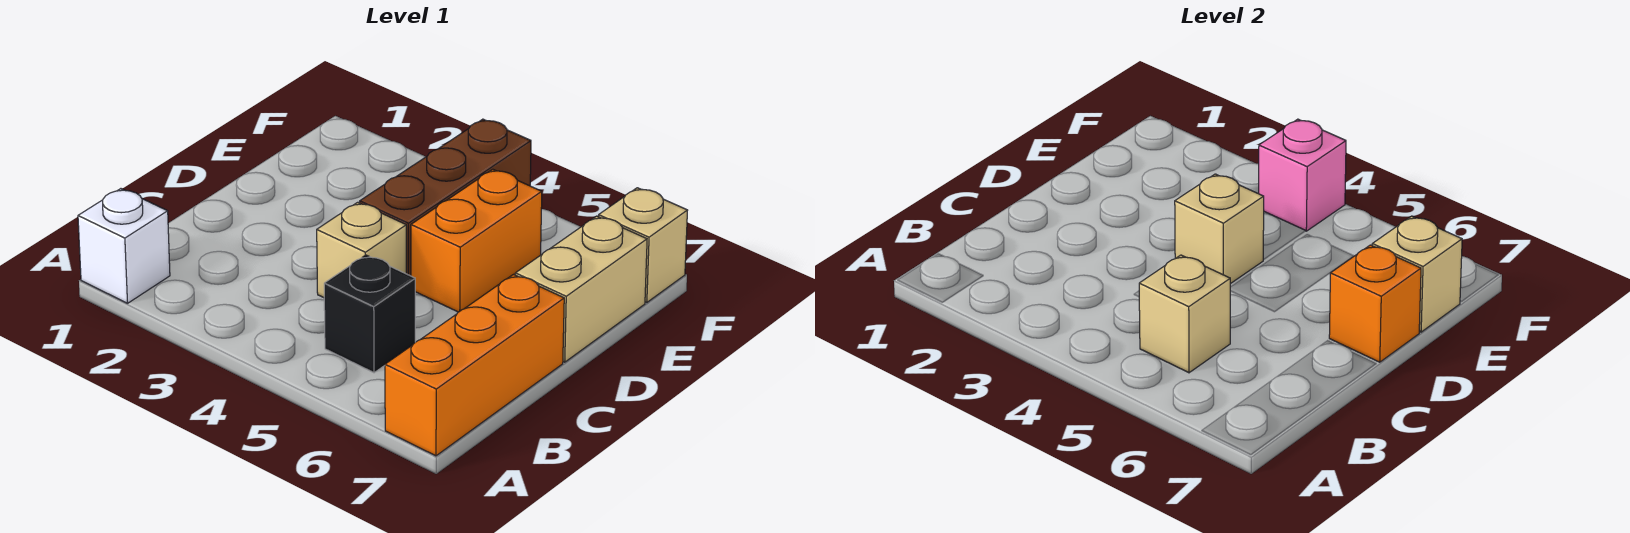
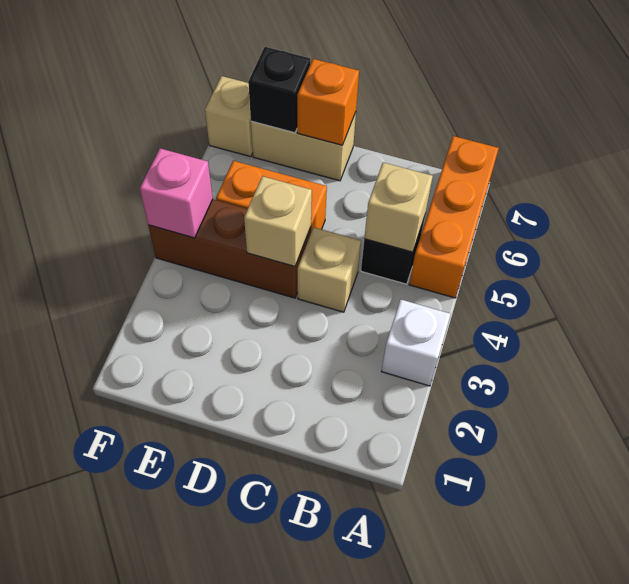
white 1x1 brick [78,189,170,303] -> white 1x1 brick moved to [381,300,451,386]
orange 1x3 brick [385,275,564,456] -> orange 1x3 brick turned to [409,136,499,298]
tan 1x1 brick [1372,216,1462,332] -> black 1x1 brick [248,47,310,133]

